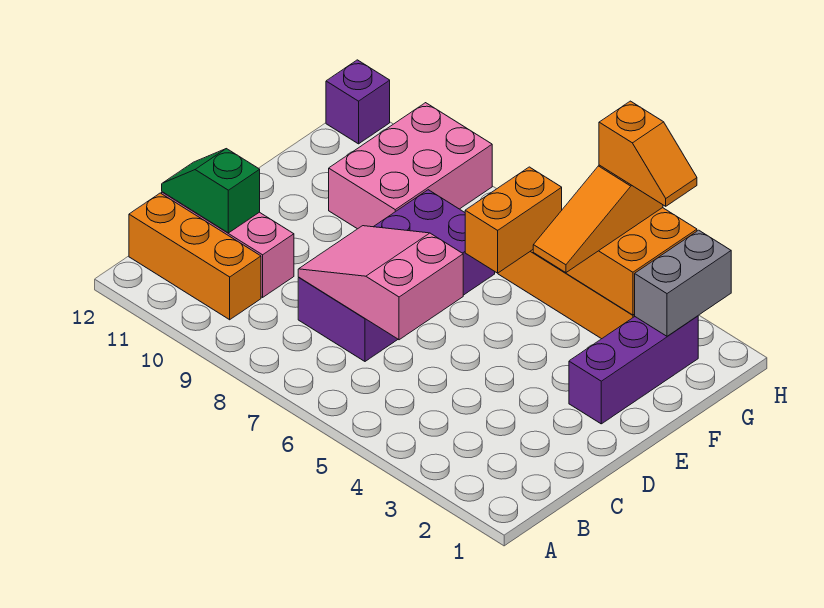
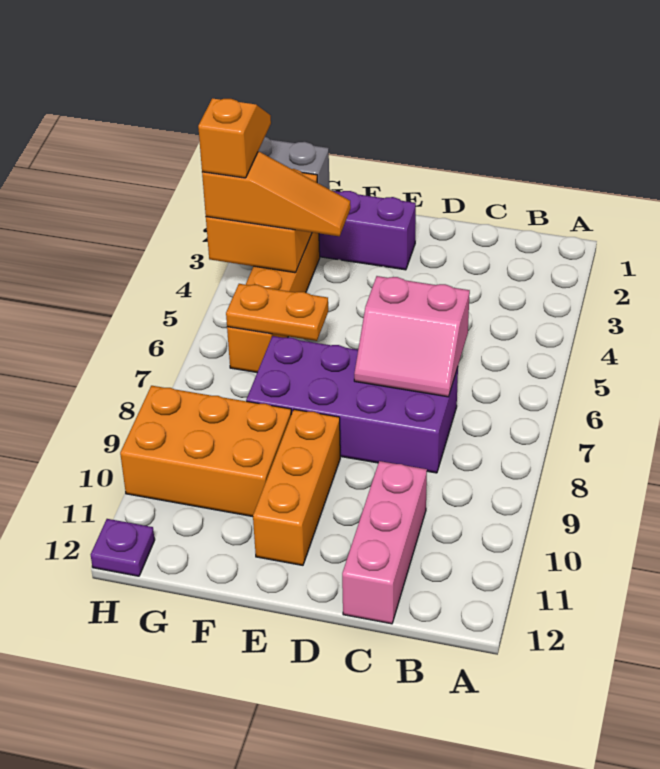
orange 1x3 brick [129,193,261,320] -> orange 1x3 brick moved to [253,409,340,565]
pink 2x3 slope [298,226,463,340] -> pink 2x2 slope [354,276,470,397]
green 1x2 slope [162,149,260,233] -> none
orange 1x2 brick [465,167,562,273] -> orange 1x2 plate [226,284,328,341]
pink 2x3 brick [329,103,492,229] -> orange 2x3 brick [120,386,291,517]
purple 1x1 brick [326,60,390,144] -> purple 1x1 plate [91,519,155,576]

